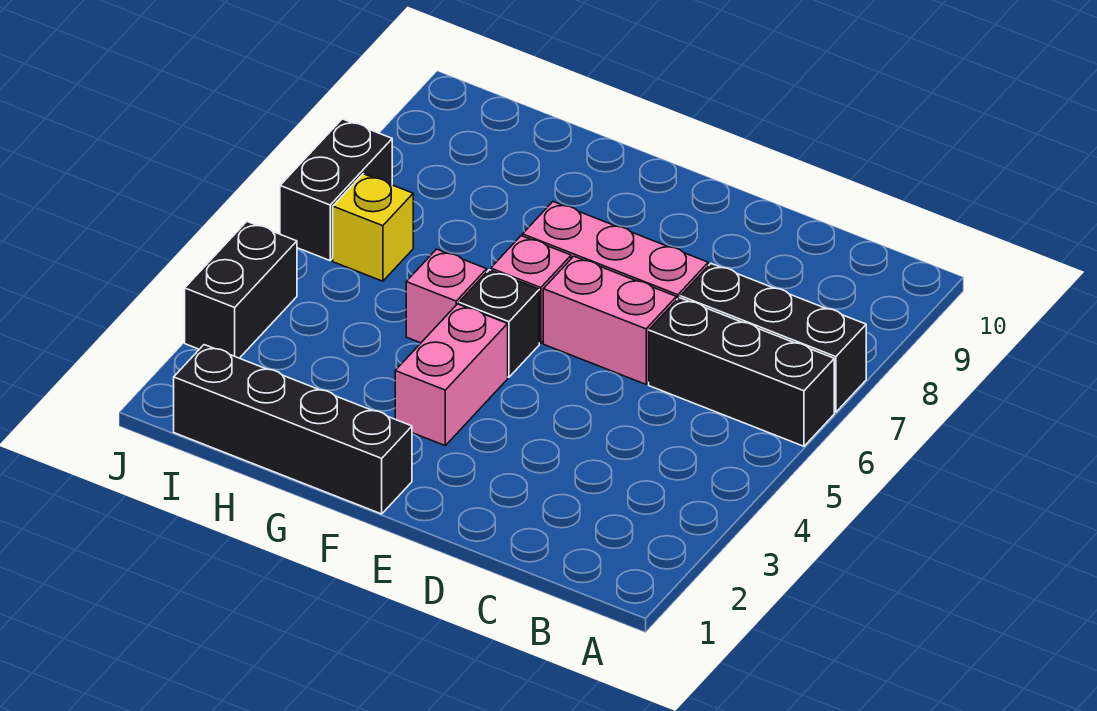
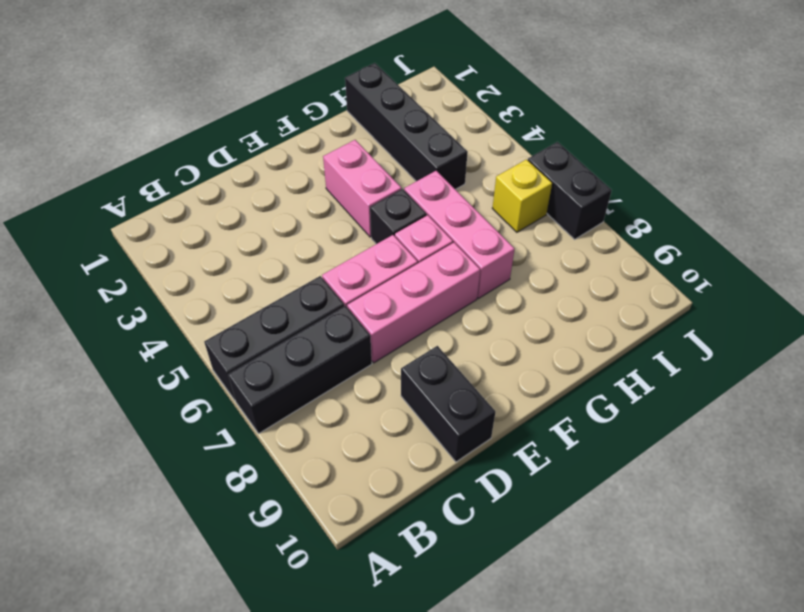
black 1x4 brick [174,345,412,514] -> black 1x4 brick turned to [345,63,468,189]
pink 1x1 brick [406,249,487,343] -> pink 1x3 brick [404,171,515,298]
black 1x2 brick [185,222,297,358] -> black 1x2 brick moved to [401,346,495,462]

